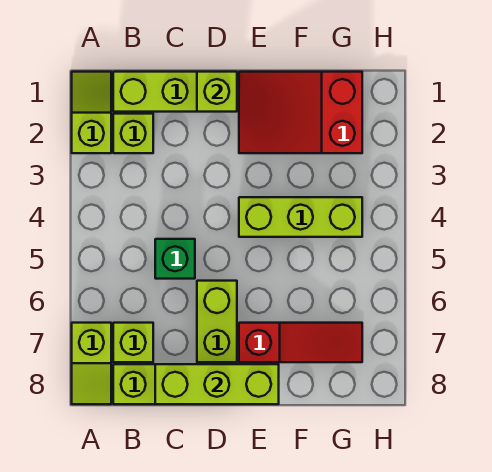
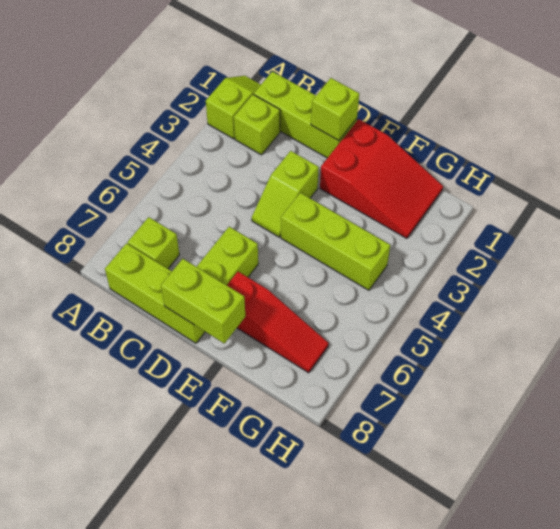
lime 1x2 slope [72,323,111,404] -> lime 1x2 slope moved to [252,151,319,237]
green 1x1 brick [155,239,195,279] -> none
lime 1x3 brick [155,364,279,404] -> lime 1x2 brick [161,259,245,343]
red 2x3 slope [239,72,362,153] -> red 2x3 slope turned to [320,119,443,238]

